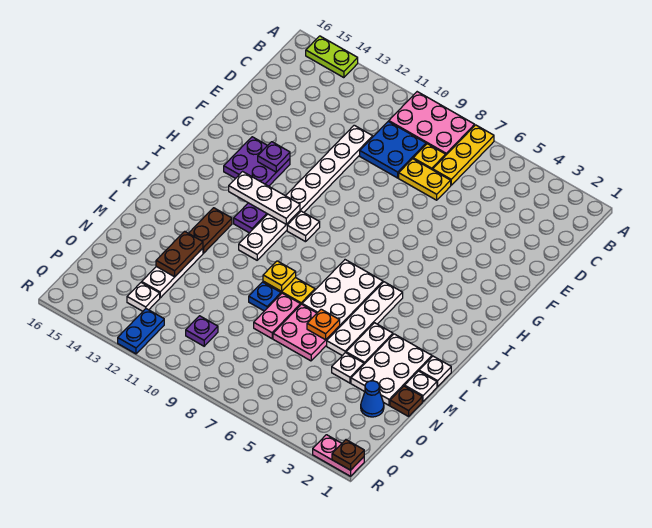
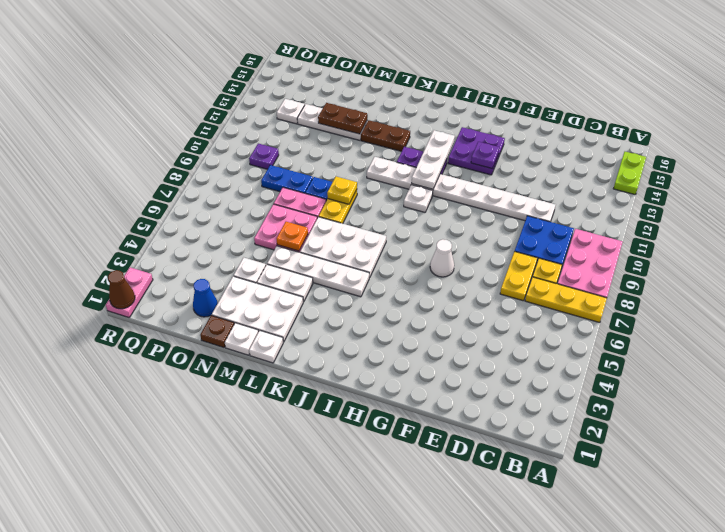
none -> white 1x1 cone [430,239,454,277]
blue 1x2 plate [118,309,164,354] -> blue 1x2 plate moved to [261,165,313,193]
brown 1x1 plate [332,440,364,470] -> brown 1x1 cone [108,270,135,309]

